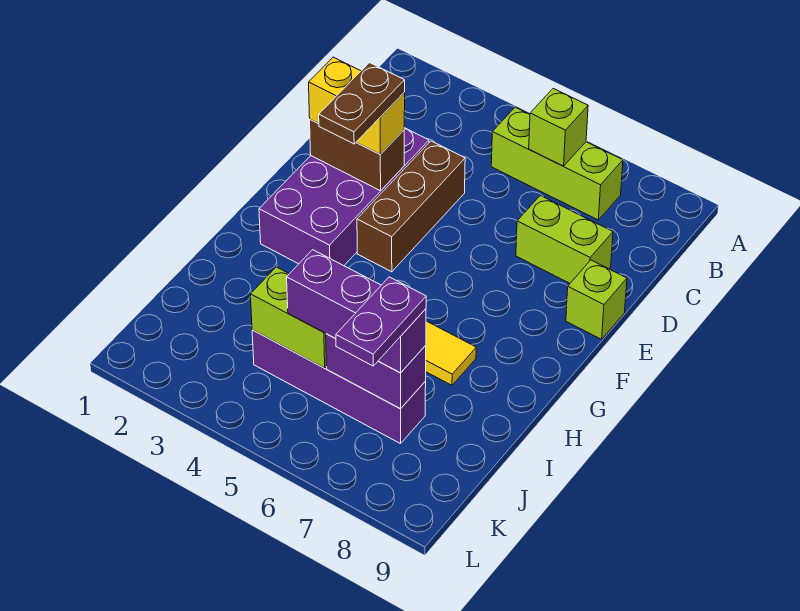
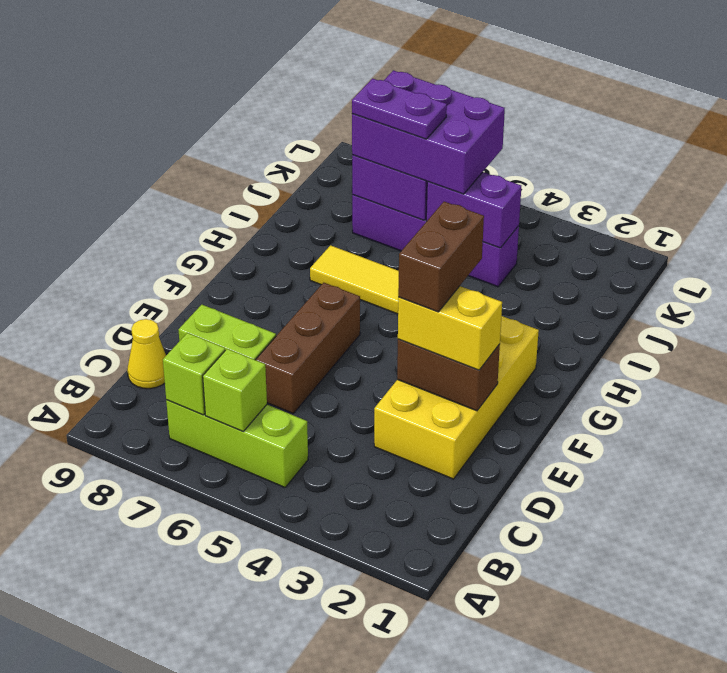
none -> yellow 1x1 cone [127,319,166,389]
purple 2x4 brick [259,128,429,266] -> yellow 2x4 brick [374,316,539,479]
brown 1x3 brick [357,141,465,272] -> brown 1x3 brick moved to [256,283,360,414]
brown 1x2 plate [319,63,405,144] -> brown 1x2 brick [398,202,484,312]
lime 1x1 brick [566,260,627,339] -> lime 1x1 brick moved to [163,333,225,415]
lime 1x2 brick [250,267,326,368] -> purple 1x2 brick [426,172,521,248]
purple 1x3 brick [287,250,426,373] -> purple 2x3 brick [352,70,505,194]
purple 1x2 plate [336,277,426,366] -> purple 1x2 plate turned to [352,79,447,139]

